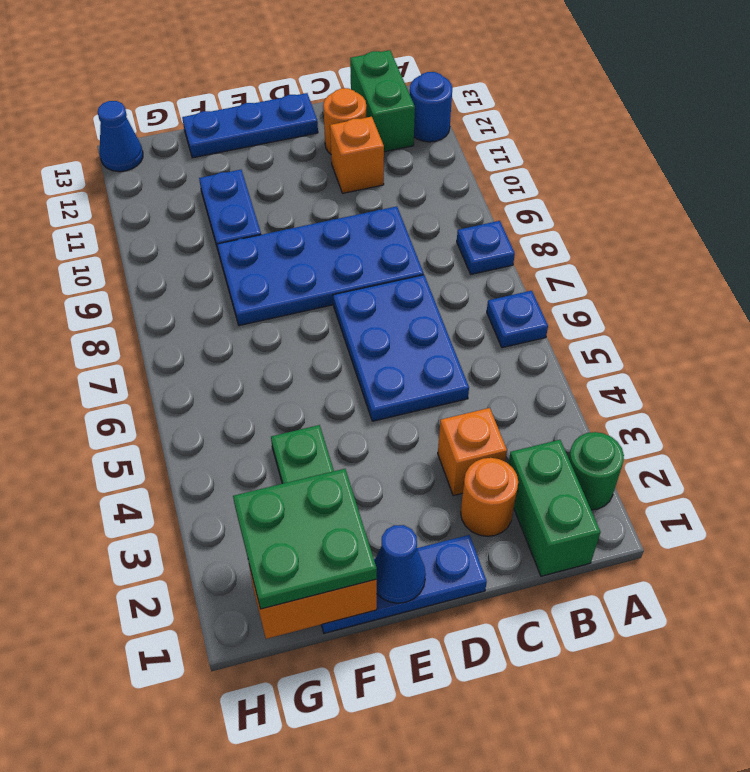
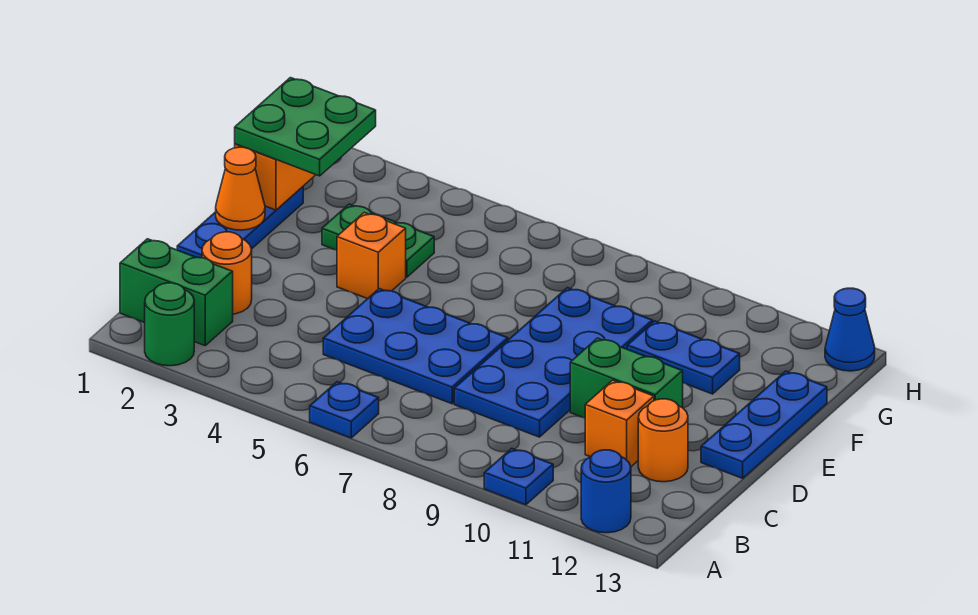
blue 1x1 plate [457,221,515,274] -> blue 1x1 plate moved to [484,448,553,505]
green 1x2 brick [350,50,415,152] -> green 1x2 brick moved to [570,338,683,418]
orange 1x1 brick [438,408,507,496] -> orange 1x1 brick moved to [337,212,406,299]
blue 1x1 cone [374,525,426,603] -> orange 1x1 cone [216,147,265,230]

